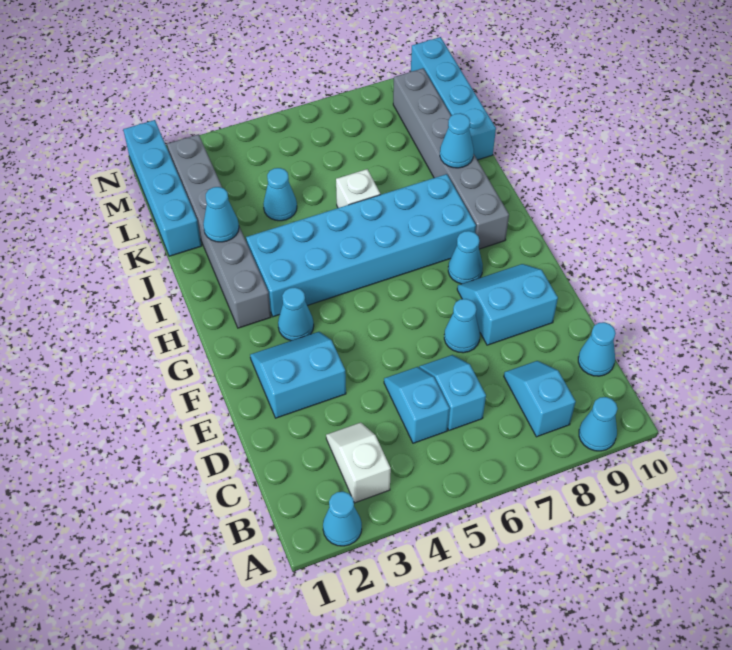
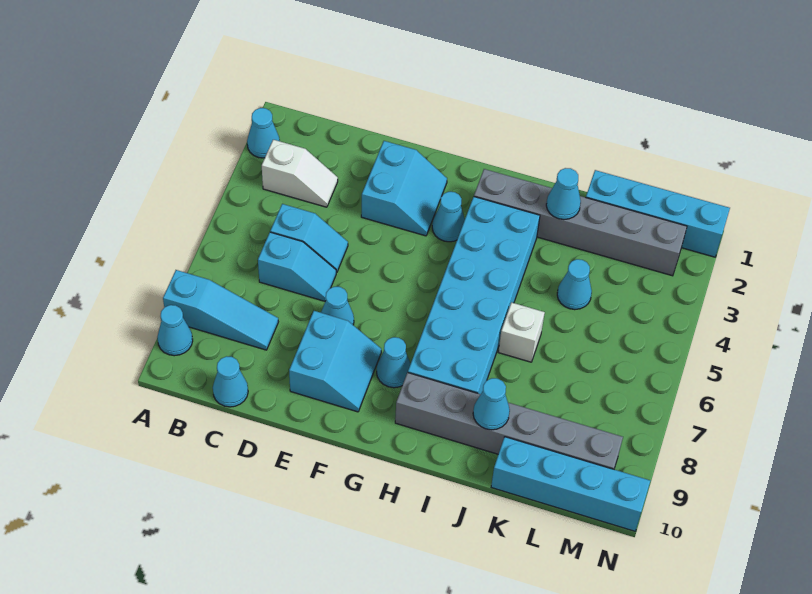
cyan 1x2 slope [504,361,576,437] -> cyan 1x3 slope [163,270,278,350]

